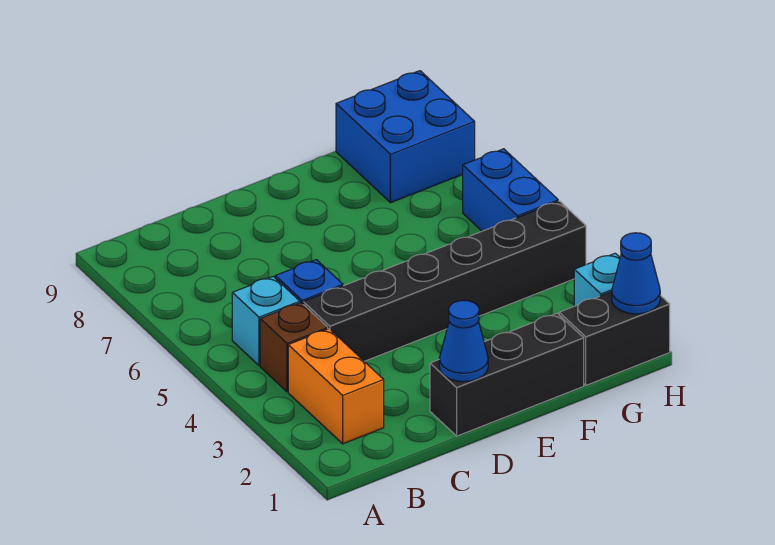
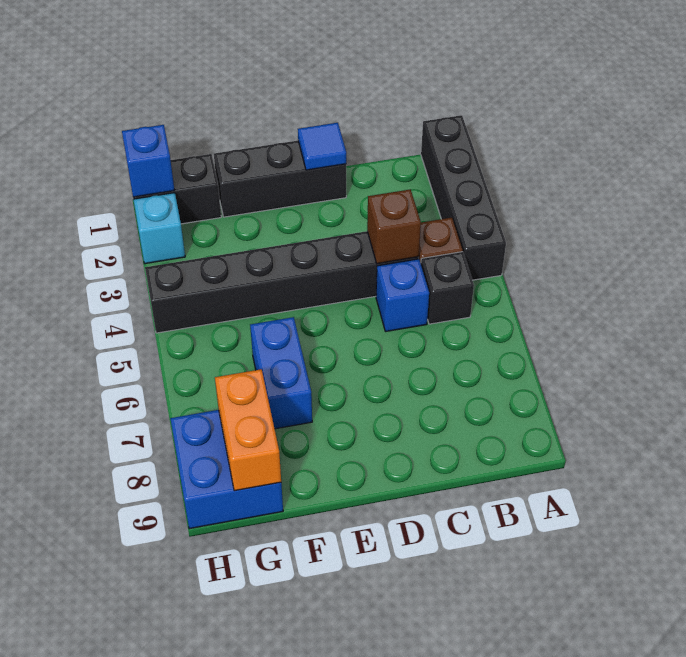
none -> black 1x4 brick [421,115,506,280]
orange 1x2 brick [288,329,384,444] -> orange 1x2 brick moved to [215,369,281,491]
cyan 1x1 brick [232,276,300,366] -> black 1x1 brick [421,252,474,324]
none -> brown 1x1 brick [367,189,421,264]
blue 1x1 cone [439,300,488,382] -> blue 1x1 tile [298,123,346,170]
blue 1x1 cone [612,233,660,314] -> blue 1x1 brick [122,125,174,197]
blue 1x2 brick [463,149,558,231] -> blue 1x2 brick moved to [250,317,312,429]

